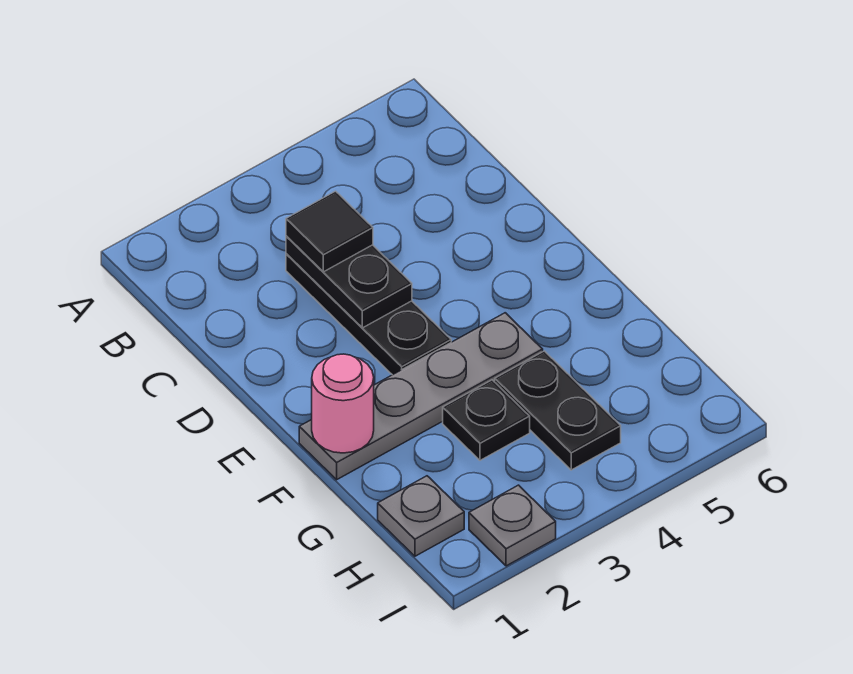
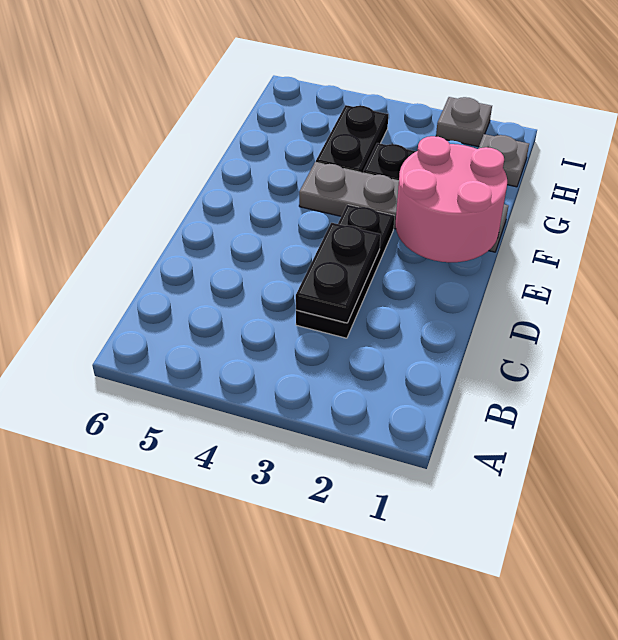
black 1x1 tile [286,191,373,272] -> none
pink 1x1 round brick [312,354,374,453] -> pink 2x2 round brick [395,136,507,262]

